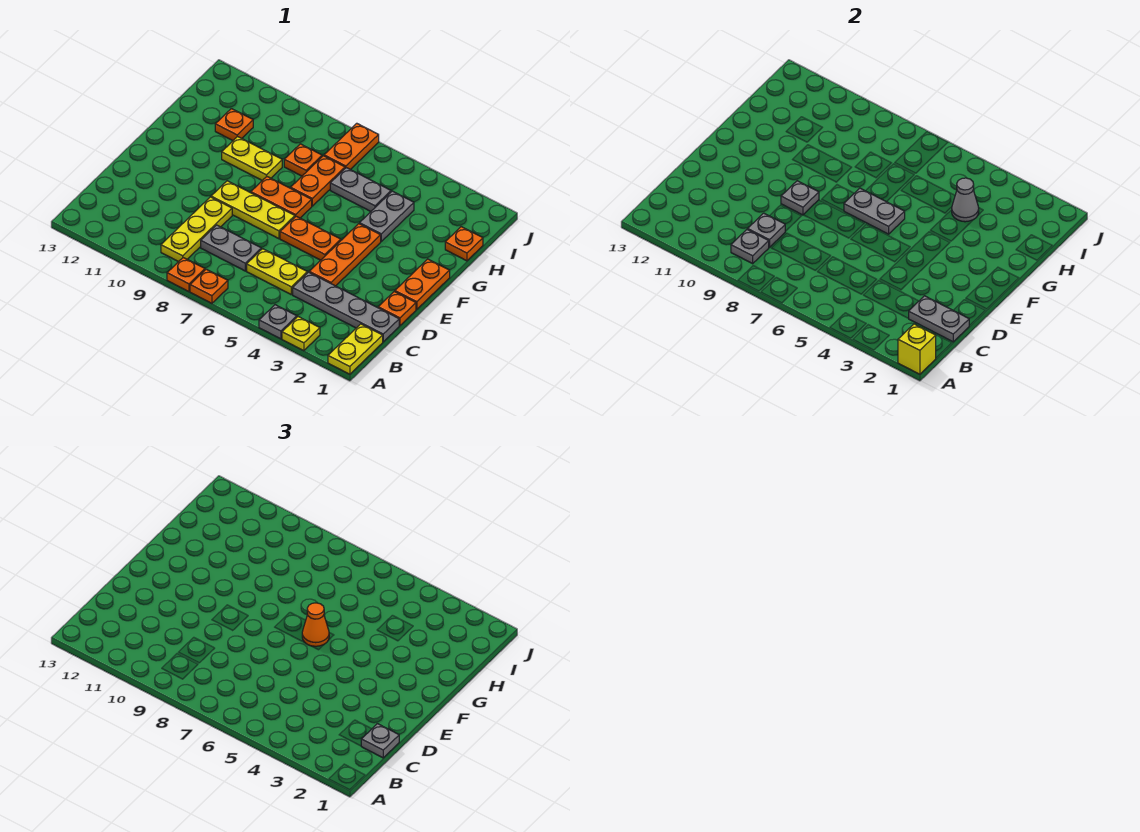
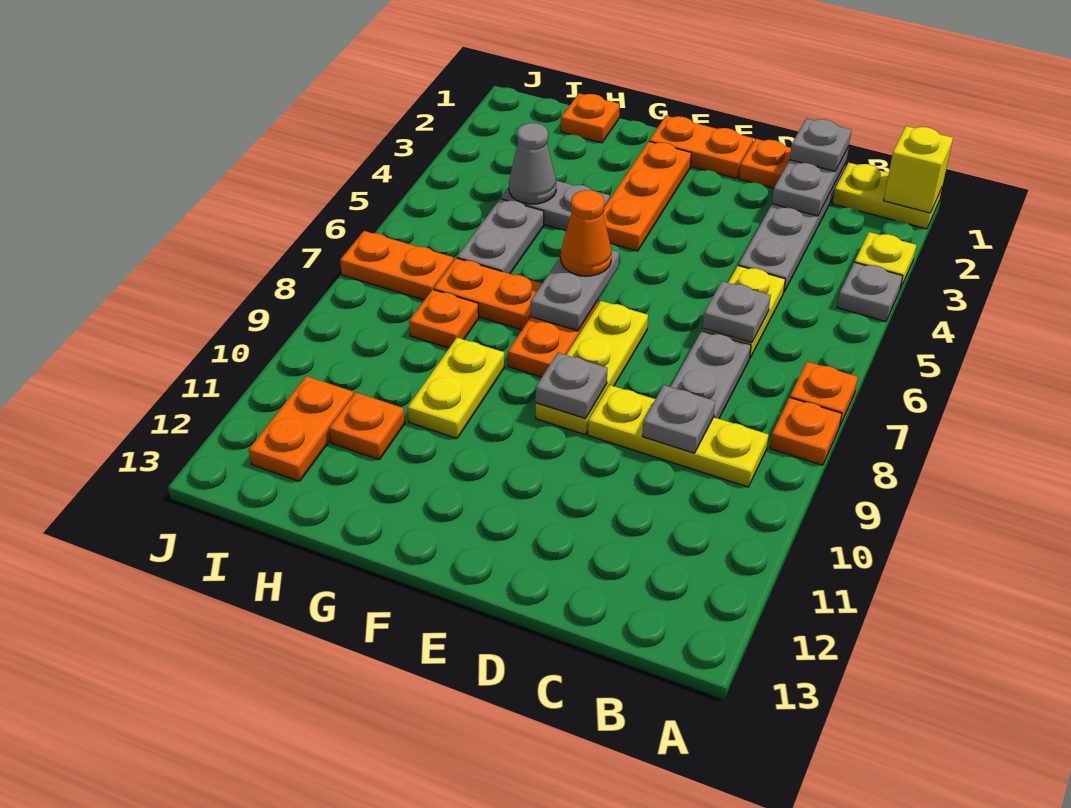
grey 1x1 plate [731,229,769,263] -> grey 1x1 plate moved to [703,281,771,343]
orange 1x3 plate [309,224,381,286] -> orange 1x3 plate turned to [603,141,691,251]
orange 1x2 plate [280,216,341,260] -> orange 1x2 plate moved to [249,376,354,481]

